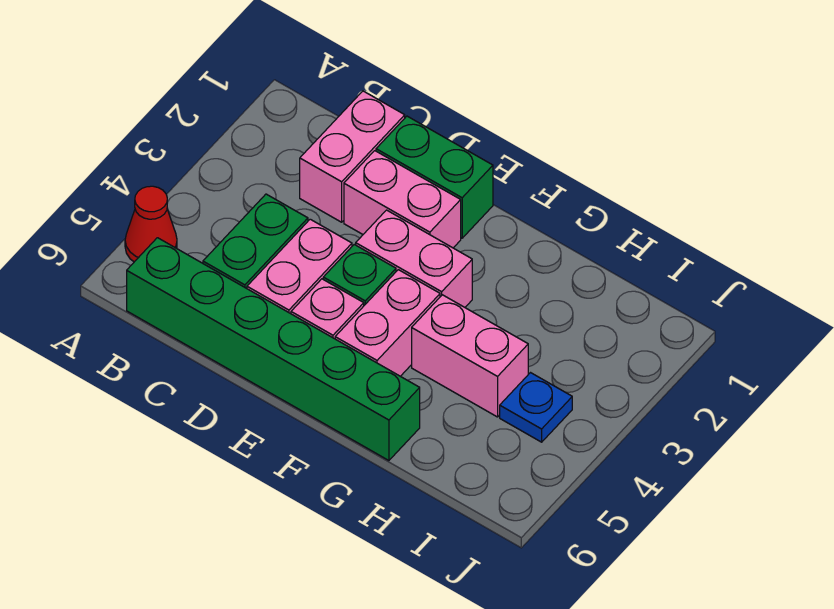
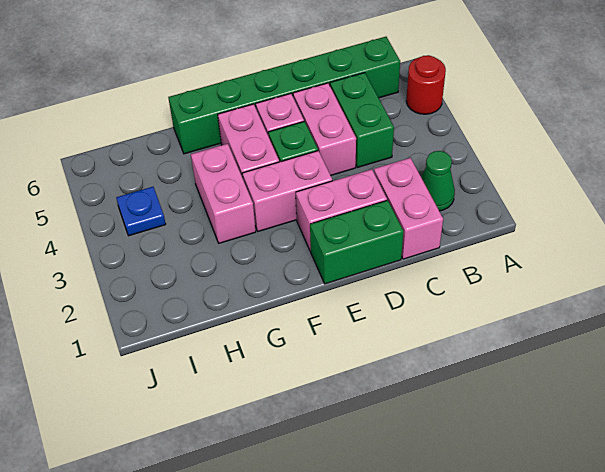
red 1x1 cone [125,186,177,262] -> red 1x1 round brick [406,55,446,114]
none -> green 1x1 cone [421,151,455,211]
pink 1x2 brick [412,295,528,417] -> pink 1x2 brick turned to [191,144,256,243]

